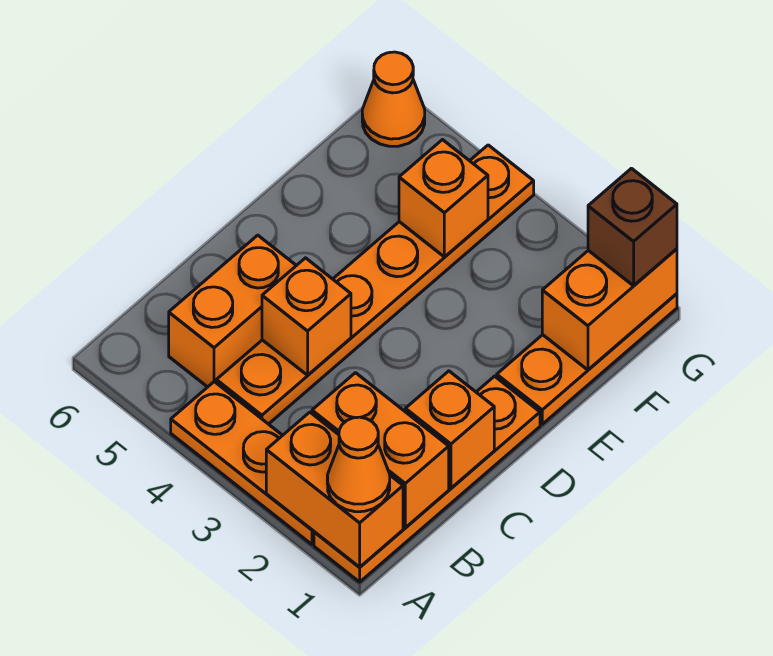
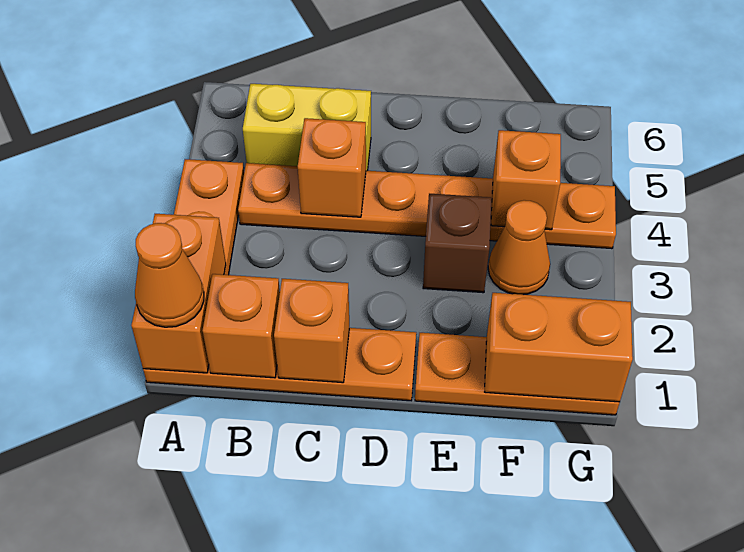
orange 1x2 brick [312,373,449,528] -> orange 1x1 brick [203,274,280,378]
orange 1x2 brick [169,235,296,387] -> yellow 1x2 brick [243,84,371,171]
brown 1x1 brick [588,168,677,286] -> brown 1x1 brick moved to [423,194,491,293]
orange 1x1 cone [362,52,425,146] -> orange 1x1 cone moved to [488,200,550,295]

